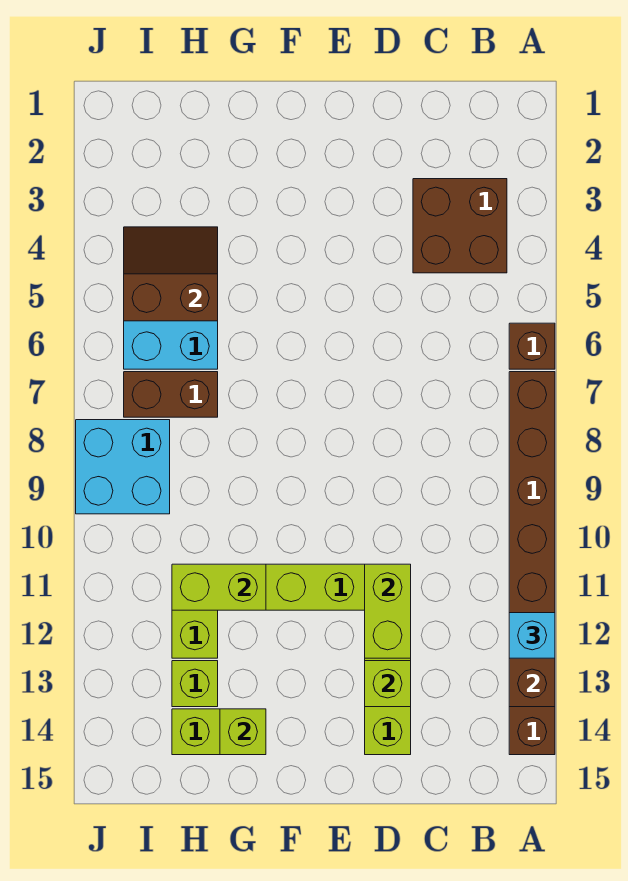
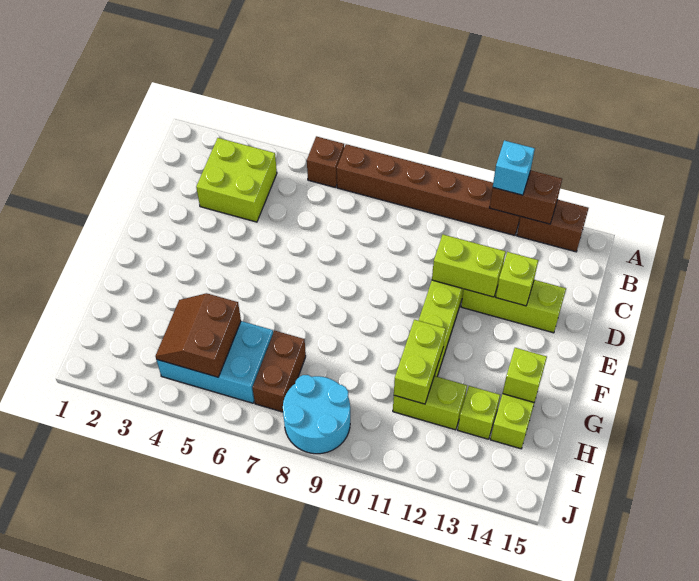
brown 2x2 brick [413,179,507,273] -> lime 2x2 brick [196,138,277,222]
cyan 2x2 brick [76,420,170,514] -> cyan 2x2 round brick [283,375,350,454]

